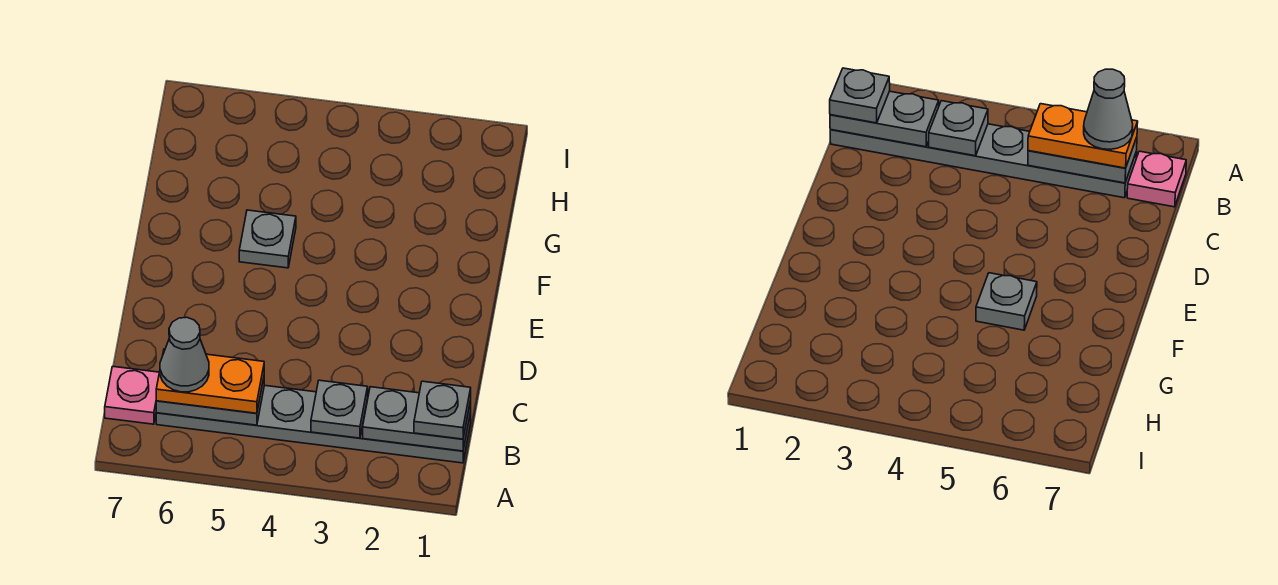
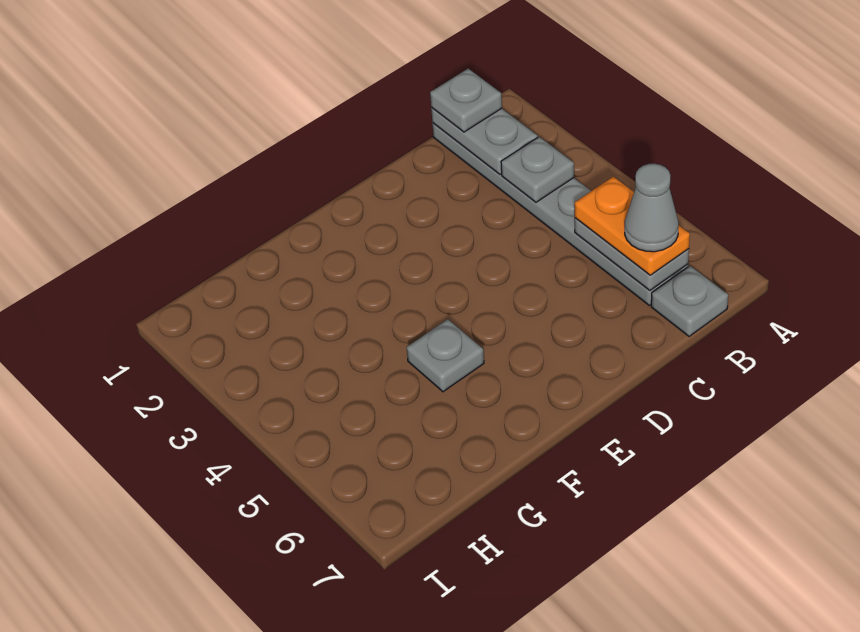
pink 1x1 plate [105,367,159,424] -> grey 1x1 plate [651,266,728,336]

